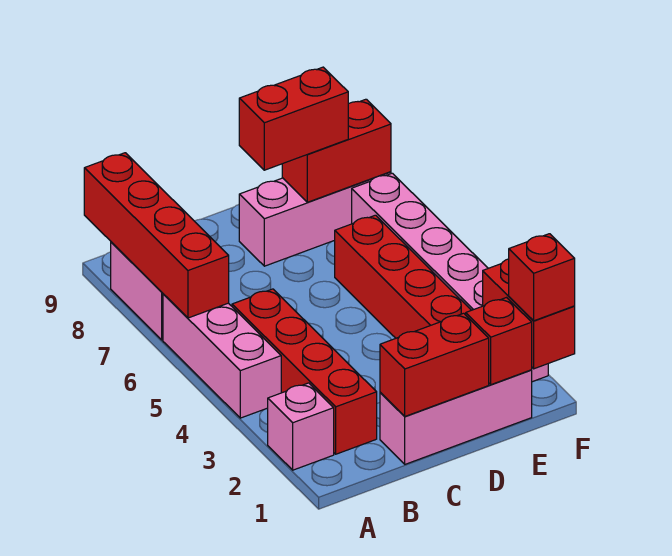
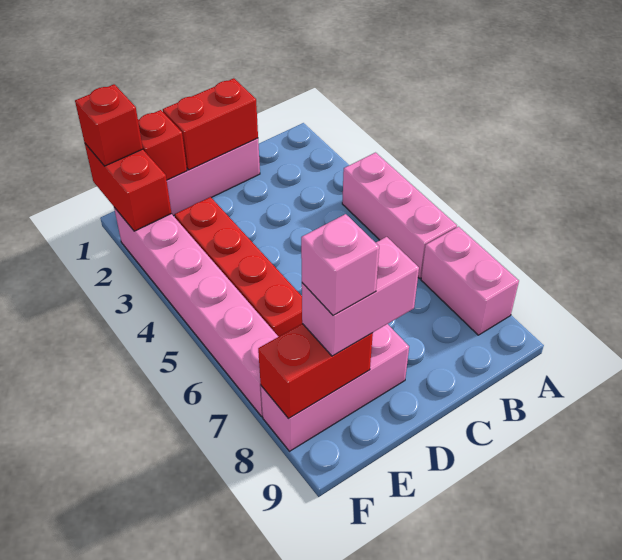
pink 1x1 brick [268,383,334,470] -> pink 1x1 brick moved to [301,214,379,316]
red 1x4 brick [84,153,229,318] -> none
red 1x4 brick [232,289,377,454] -> none
red 1x2 brick [239,67,348,170] -> pink 1x2 brick [302,237,419,356]

